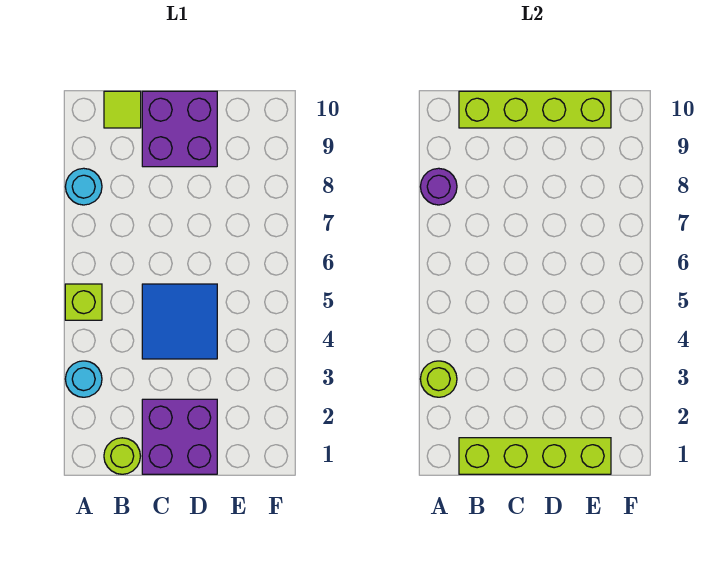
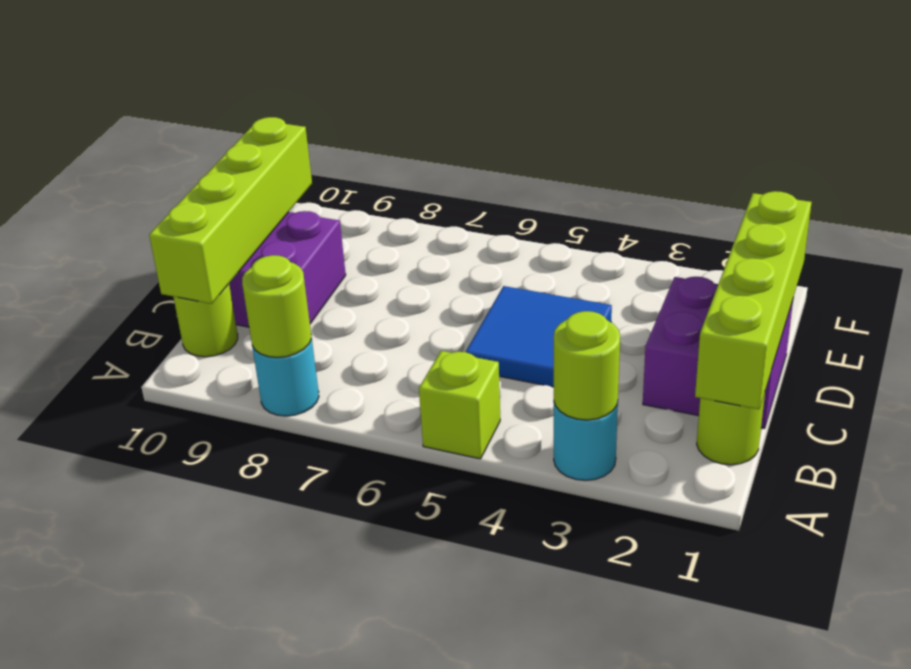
purple 1x1 round brick [420,168,457,205] -> lime 1x1 round brick [242,255,311,358]
lime 1x1 tile [104,91,141,128] -> lime 1x1 round brick [174,284,238,357]

